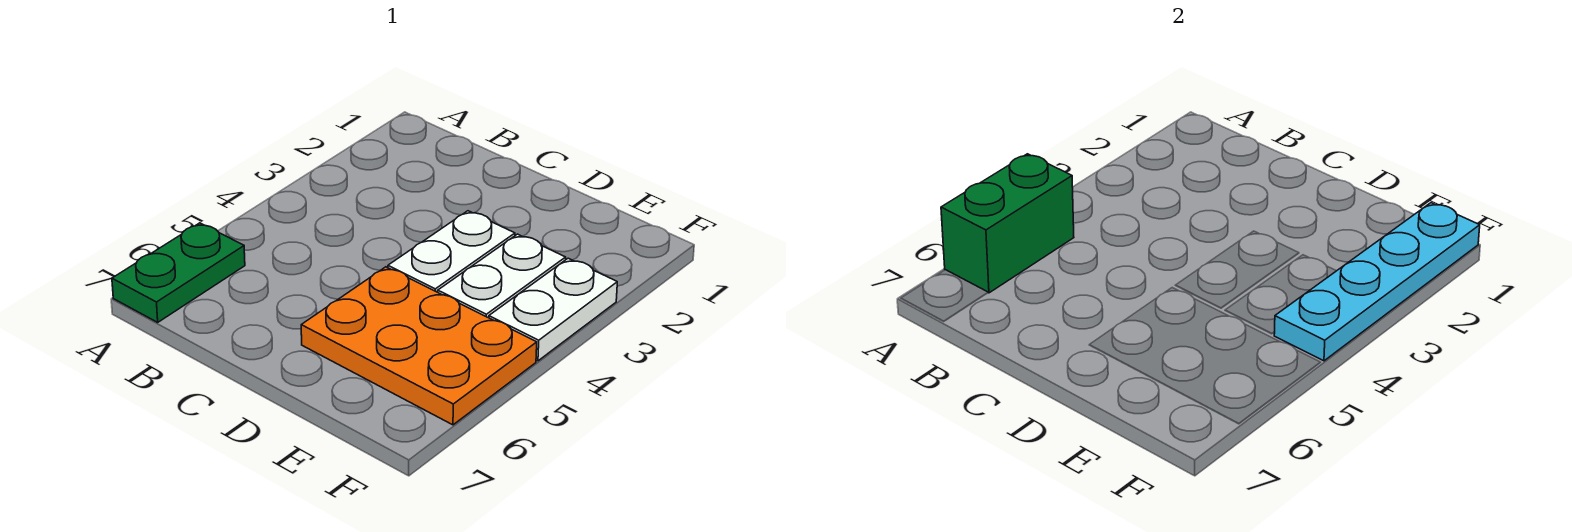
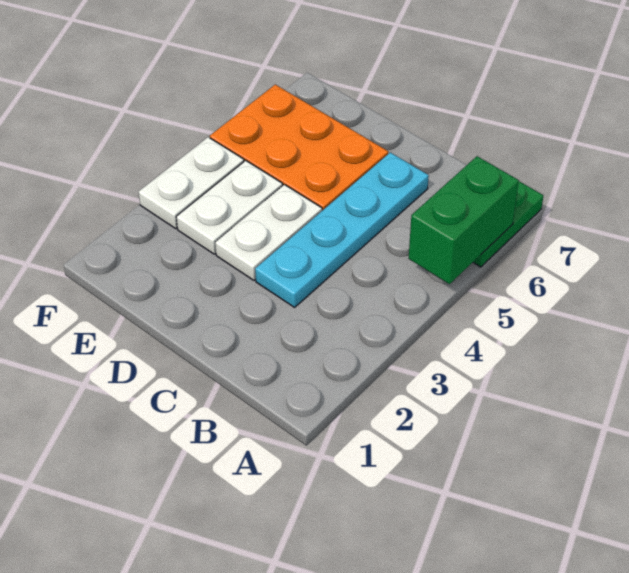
cyan 1x4 plate [1274,203,1480,361] -> cyan 1x4 plate moved to [255,152,429,307]

